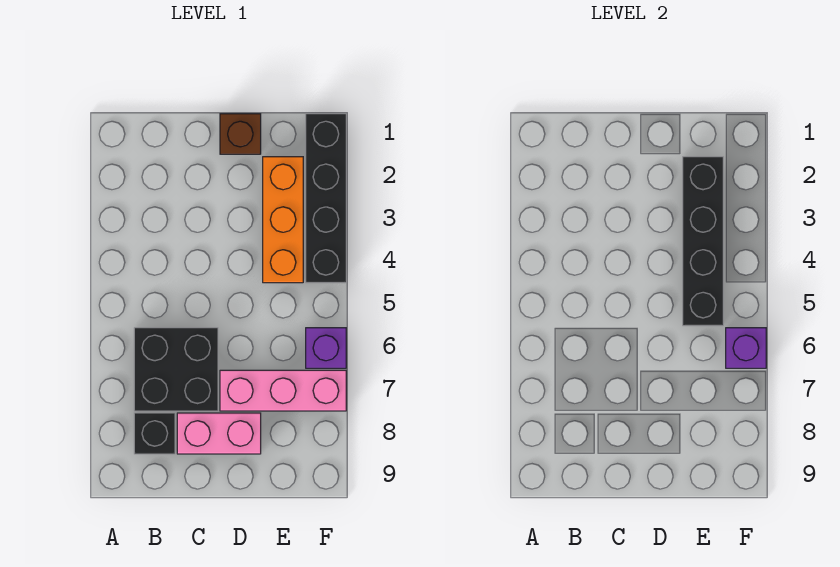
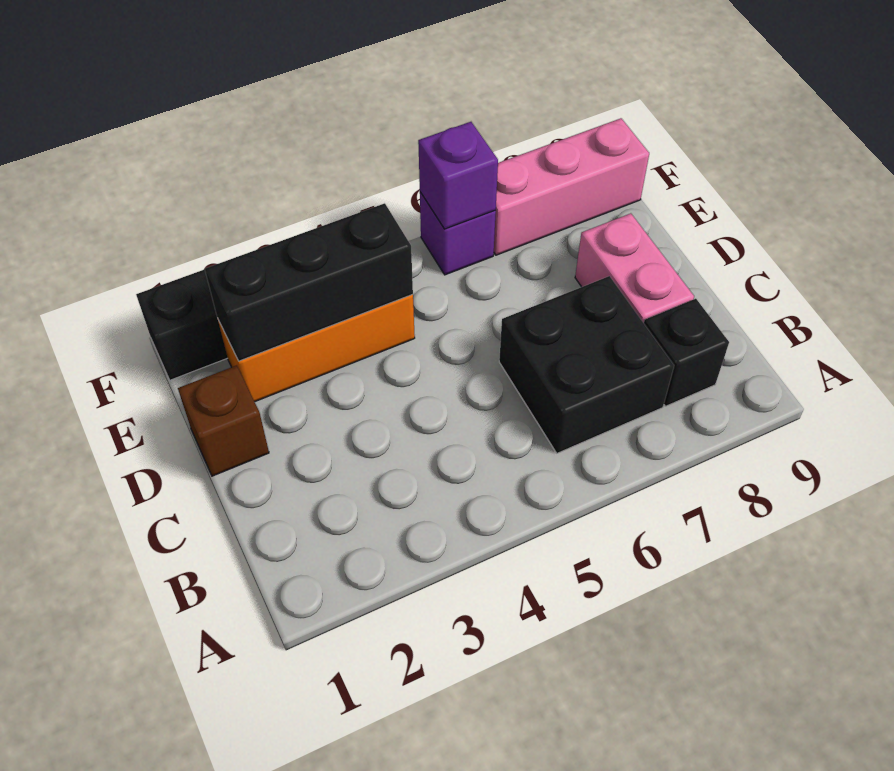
pink 1x3 brick [220,370,346,411] -> pink 1x3 brick turned to [494,118,649,255]
black 1x4 brick [683,157,723,326] -> black 1x3 brick [205,203,413,361]

